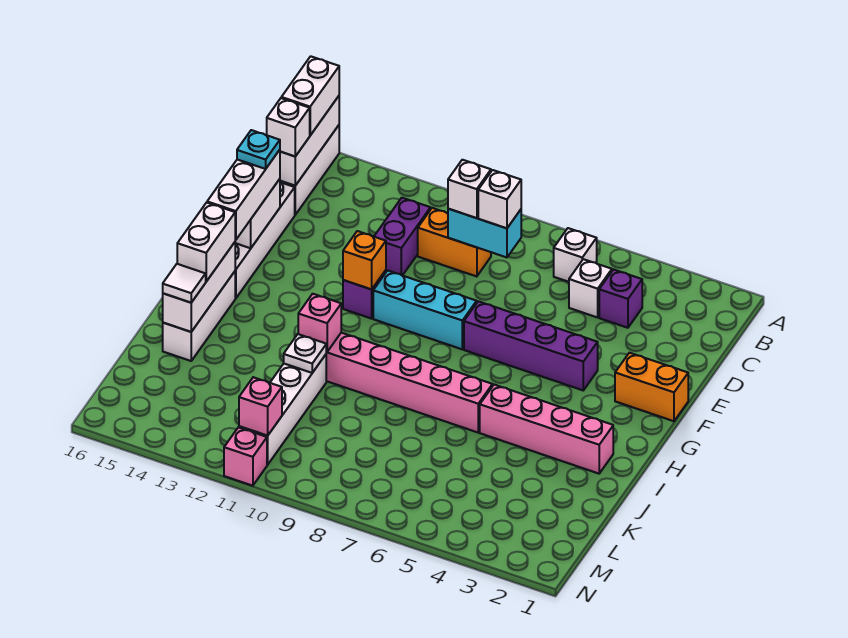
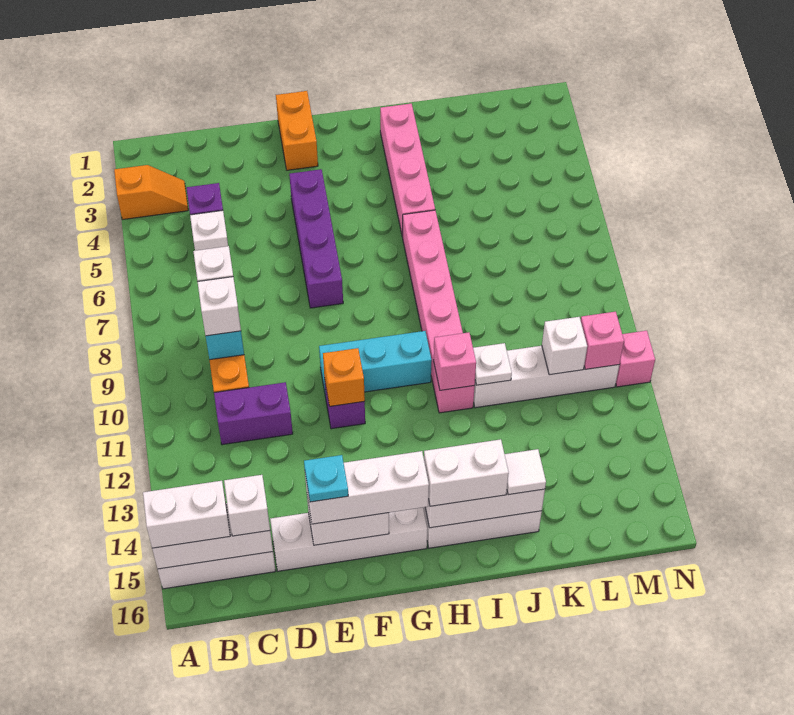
none -> orange 1x2 slope [114,165,188,220]
white 1x1 brick [554,228,597,282] -> white 1x1 brick moved to [542,317,587,375]
cyan 1x3 brick [373,271,477,349] -> cyan 1x3 brick turned to [319,331,432,397]

